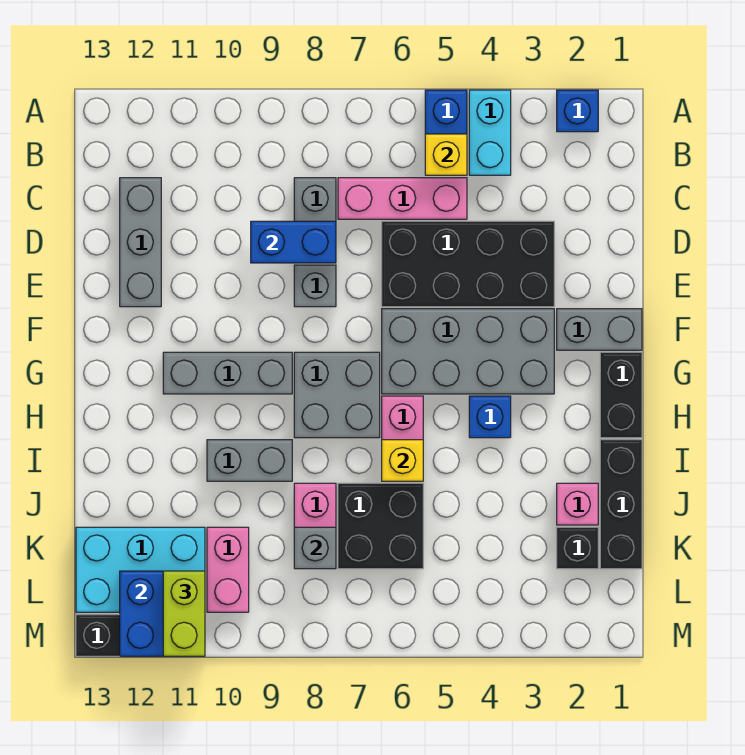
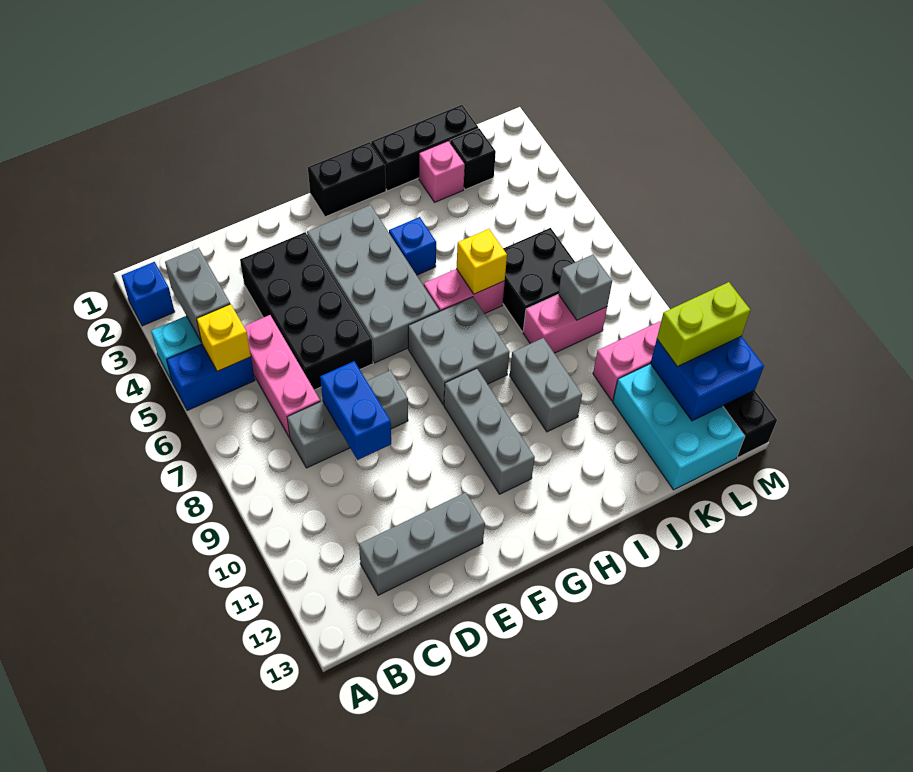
grey 1x2 brick [557,309,642,350] -> grey 1x2 brick moved to [165,248,230,341]

